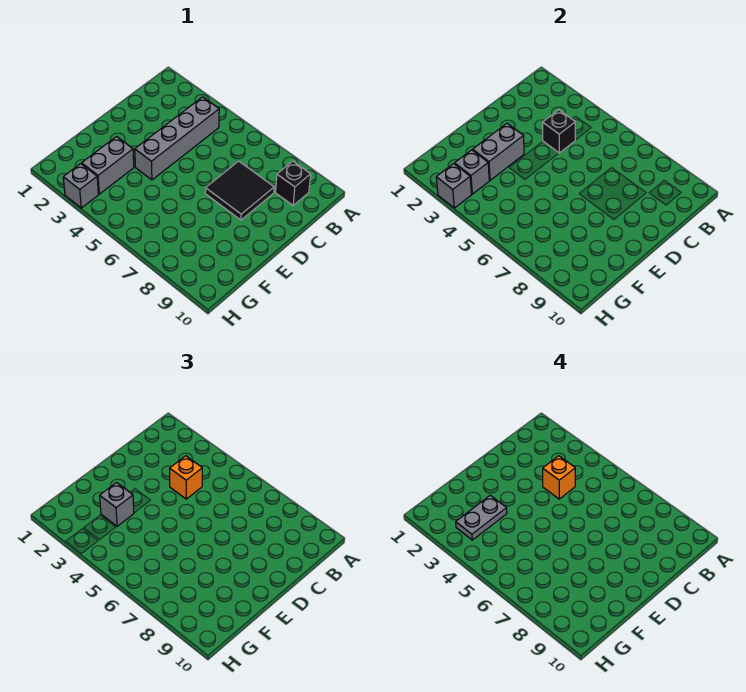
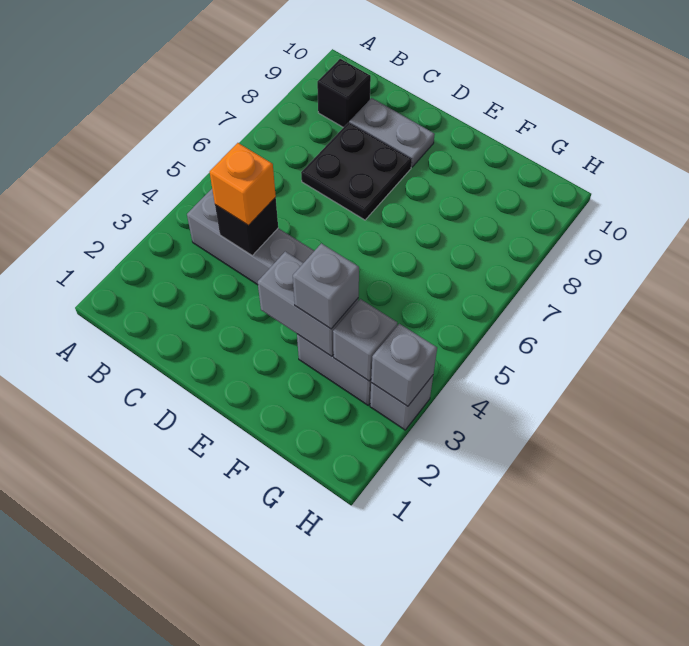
orange 1x1 brick [543,456,575,499] -> none
black 2x2 tile [205,161,274,220] -> black 2x2 plate [301,123,412,220]
grey 1x2 plate [456,495,507,540] -> grey 1x2 plate moved to [349,98,435,167]

